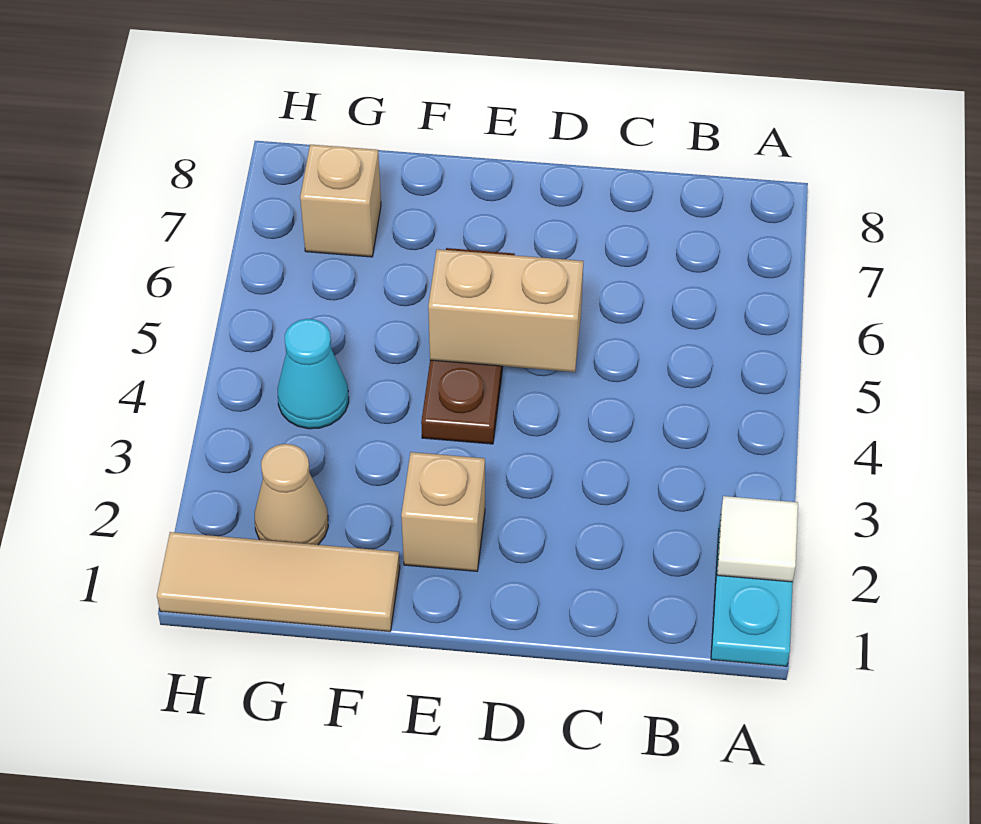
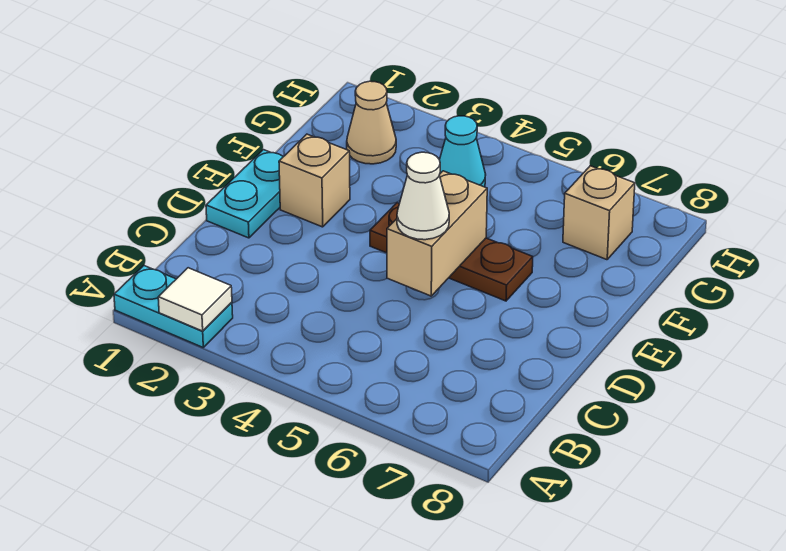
none -> cyan 1x2 plate [206,150,283,238]
none -> white 1x1 cone [397,152,449,240]
tan 1x3 tile [157,532,400,632] -> none

